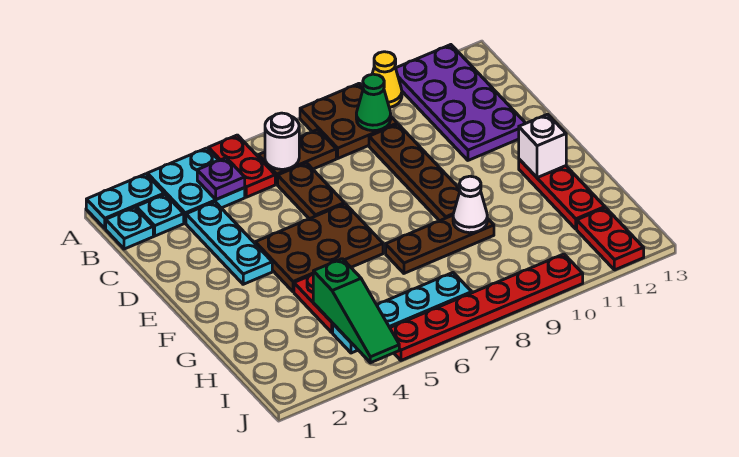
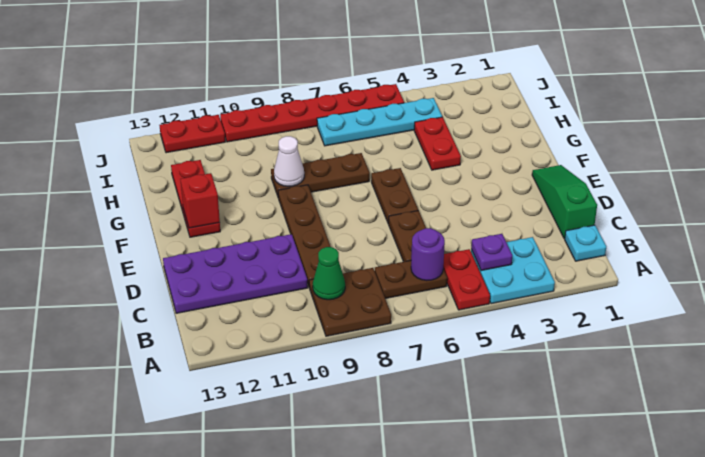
cyan 1x2 plate [86,174,164,229] -> none
yellow 1x1 cone [372,52,402,108] -> none
purple 2x4 plate [396,45,526,160] -> purple 2x4 plate turned to [163,234,308,313]
cyan 1x1 plate [136,194,184,236] -> none
white 1x1 round brick [265,113,299,169] -> purple 1x1 round brick [411,228,445,281]
cyan 1x3 plate [186,202,272,284] -> none
brown 2x3 plate [255,204,383,292] -> brown 1x2 plate [371,168,418,224]
white 1x1 brick [519,114,566,178] -> red 1x1 brick [180,173,220,228]
green 1x3 slope [313,259,399,363] -> green 1x3 slope moved to [532,165,597,239]
red 1x2 plate [577,208,644,270] -> red 1x2 plate turned to [160,115,225,153]

